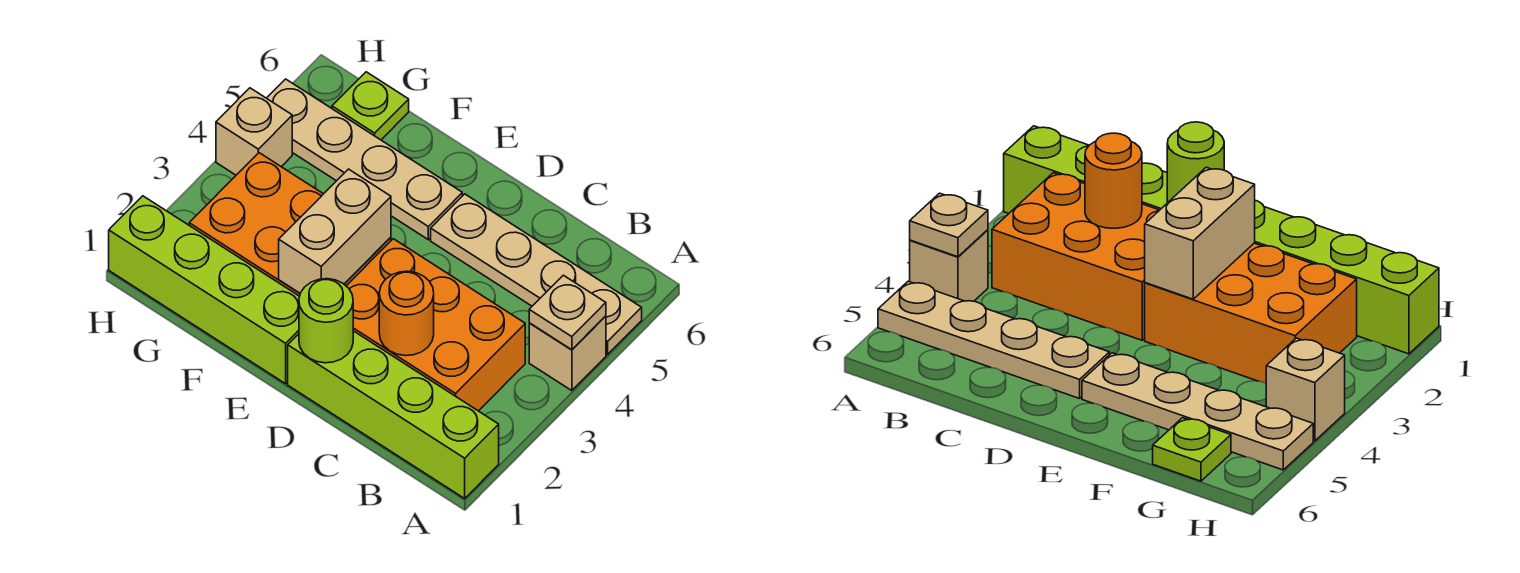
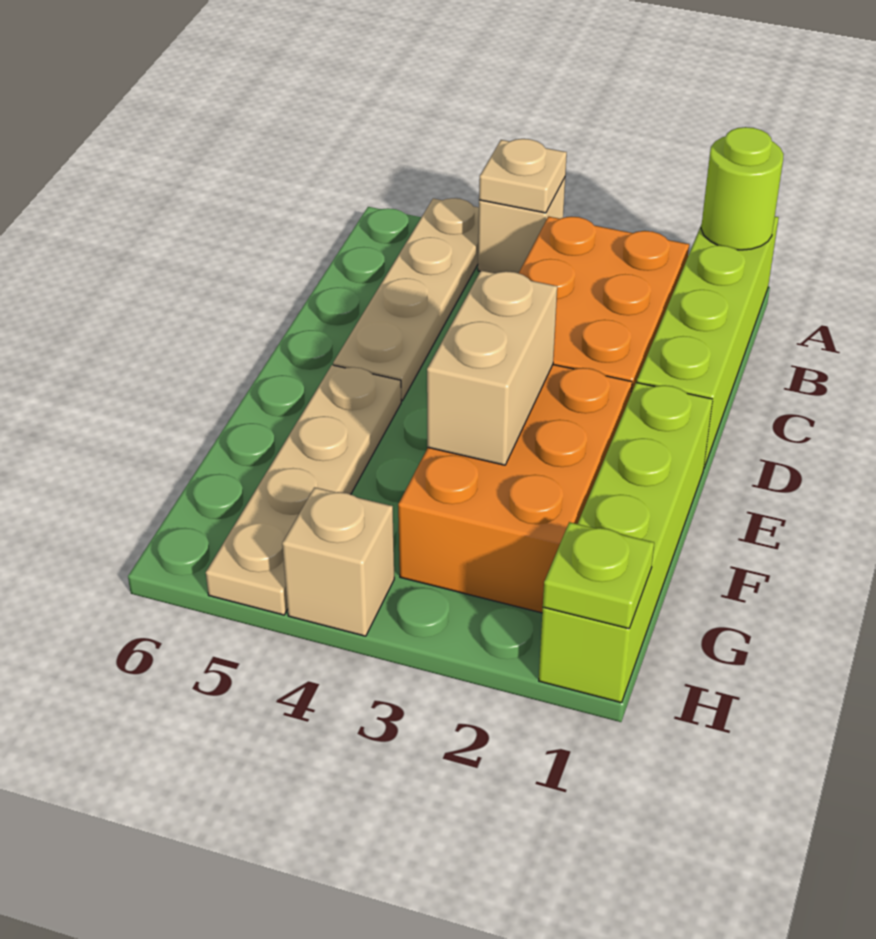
orange 1x1 round brick [379,271,434,356] -> none
lime 1x1 round brick [299,279,353,363] -> lime 1x1 round brick moved to [701,127,784,250]
tan 1x2 brick [279,169,391,293] -> tan 1x2 brick turned to [427,270,557,465]
lime 1x1 plate [332,72,409,140] -> lime 1x1 plate moved to [543,522,654,629]

